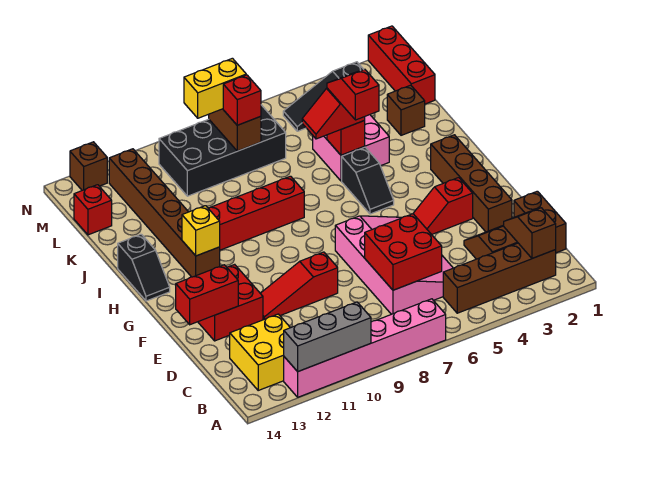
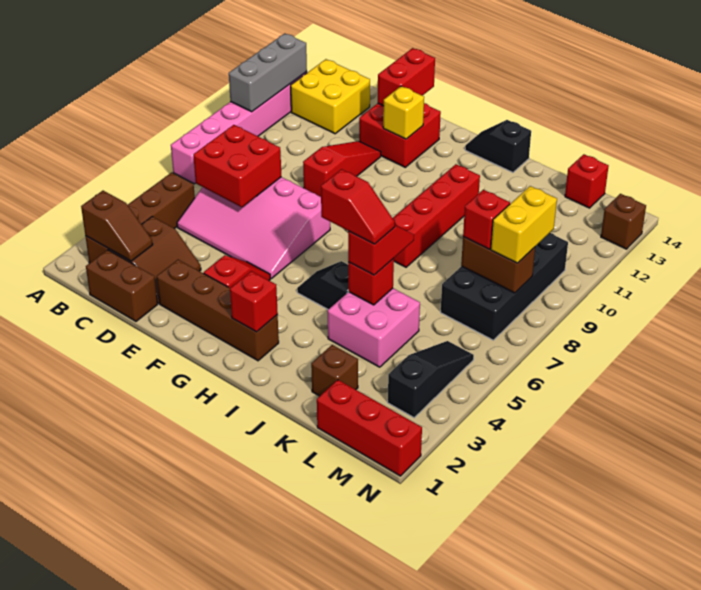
none -> red 1x1 brick [230,271,278,332]
brown 1x6 brick [109,149,220,277] -> none
yellow 1x1 brick [182,206,220,256] -> yellow 1x1 brick moved to [383,86,424,139]

